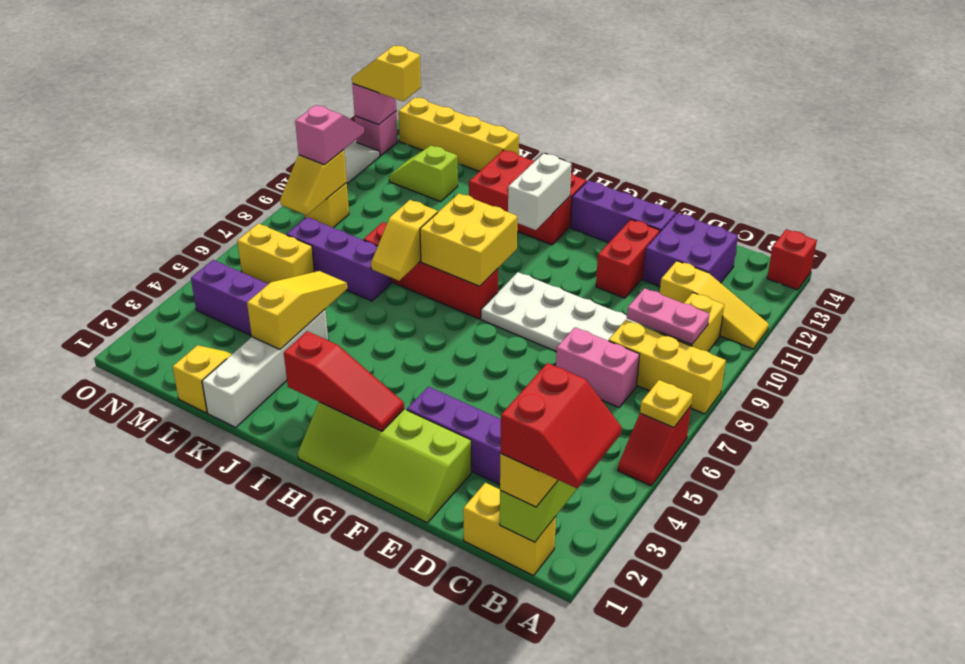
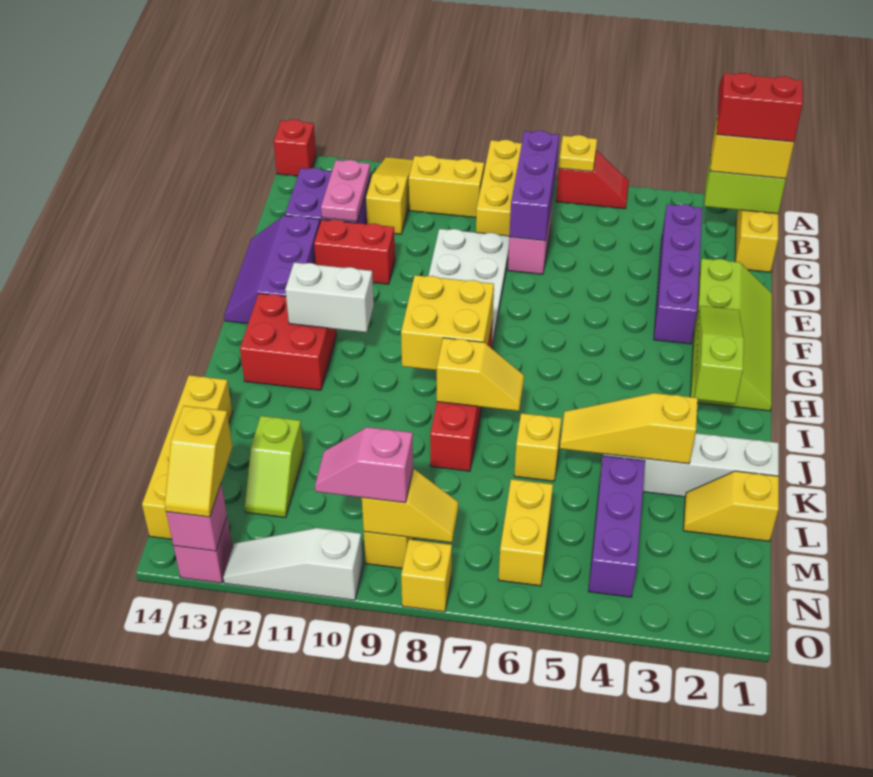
pink 1x2 plate [627,288,710,345] -> pink 1x2 plate moved to [321,160,370,221]
red 1x3 slope [284,331,404,431] -> lime 1x3 slope [695,306,744,404]
red 2x3 brick [469,150,587,245] -> red 2x2 brick [240,294,337,390]
none -> yellow 1x1 brick [514,413,561,481]
purple 1x3 brick [287,217,391,301] -> purple 1x3 brick moved to [509,131,559,241]
none -> yellow 1x1 brick [401,539,452,612]

